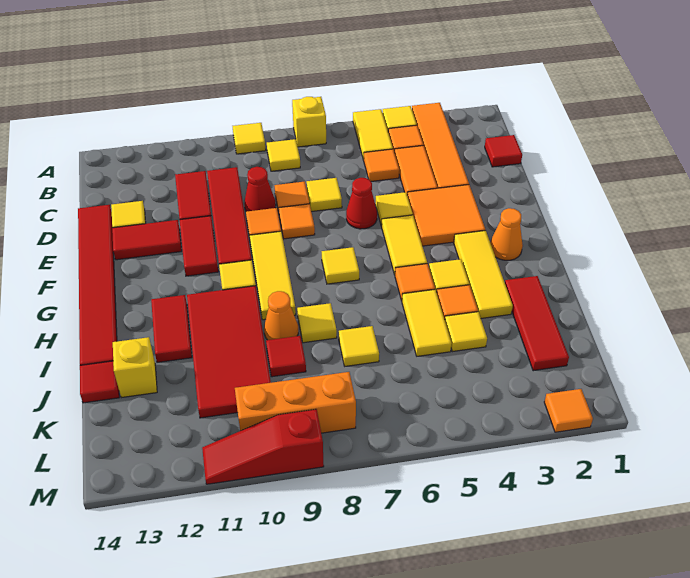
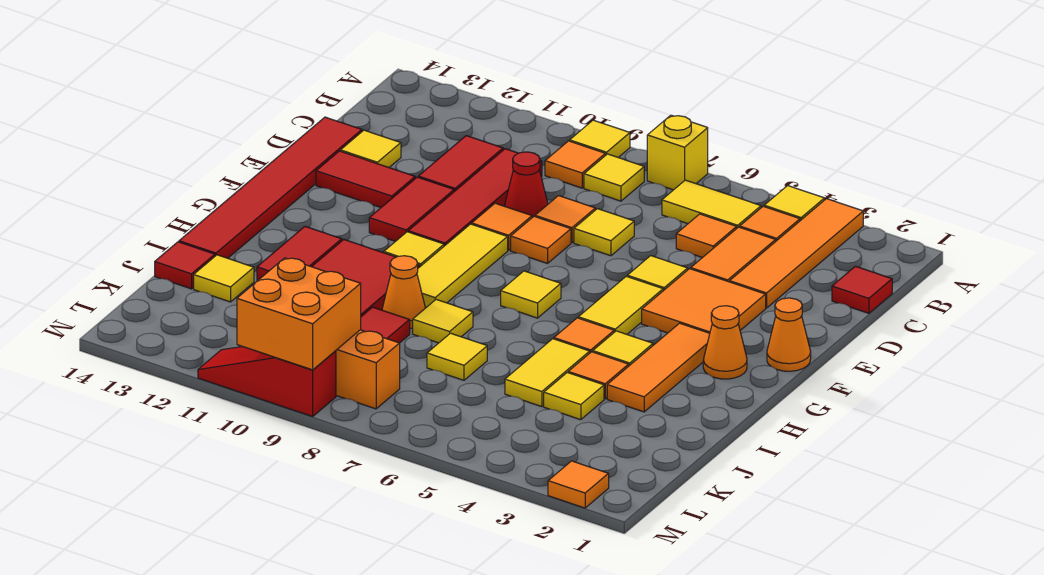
yellow 1x2 tile [353,109,393,160] -> yellow 1x2 tile turned to [662,180,761,228]
none -> orange 1x1 tile [545,141,606,188]
red 1x1 cone [346,178,377,229] -> none
none -> orange 1x1 cone [767,298,811,371]
yellow 1x3 tile [454,230,513,318] -> orange 1x3 tile [607,323,710,412]
red 1x3 tile [505,276,569,371] -> none
yellow 1x1 brick [113,337,157,398] -> yellow 1x1 tile [194,255,254,302]
none -> orange 2x2 brick [237,258,361,370]

